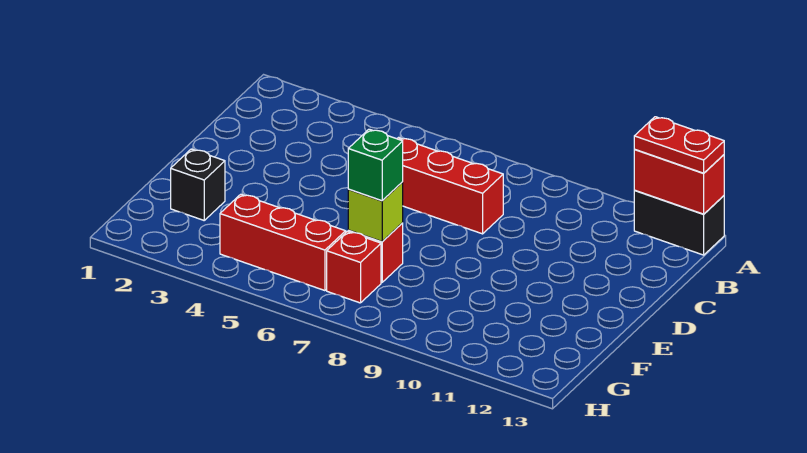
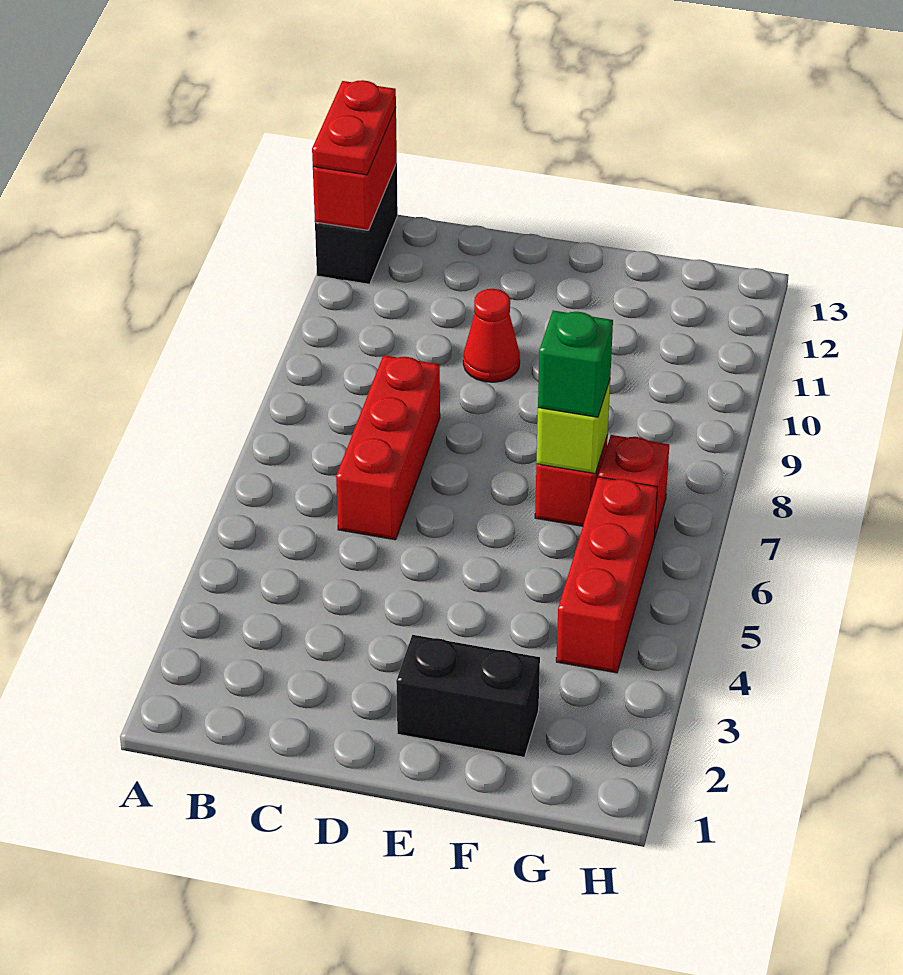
none -> red 1x1 cone [463,289,520,382]
black 1x1 brick [171,149,225,220] -> black 1x2 brick [396,635,540,757]

